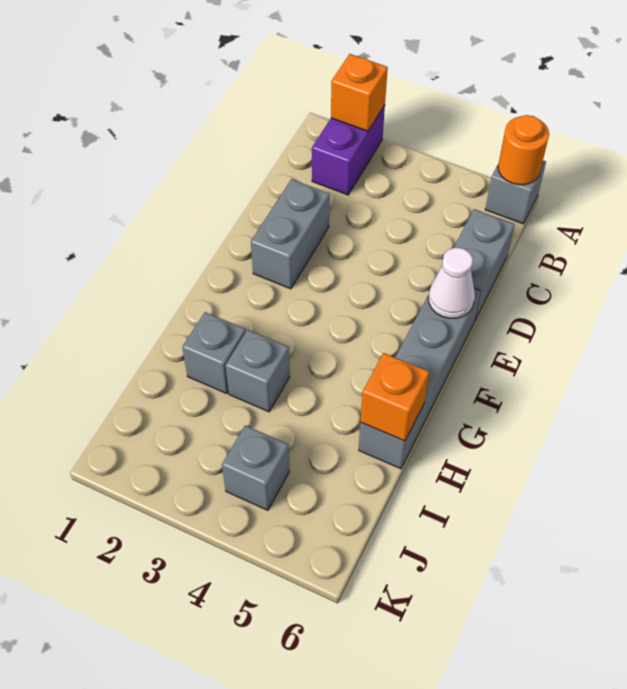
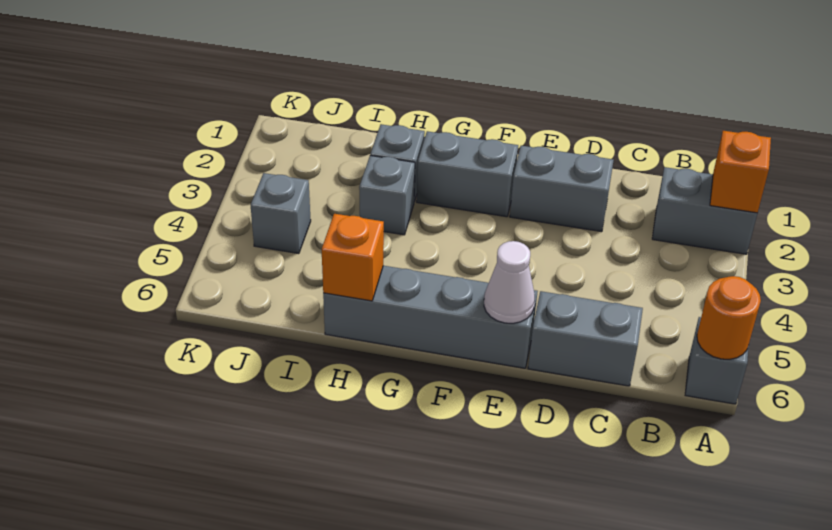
purple 1x2 brick [312,105,385,195] -> grey 1x2 brick [652,167,757,254]
none -> grey 1x2 brick [417,131,518,217]

